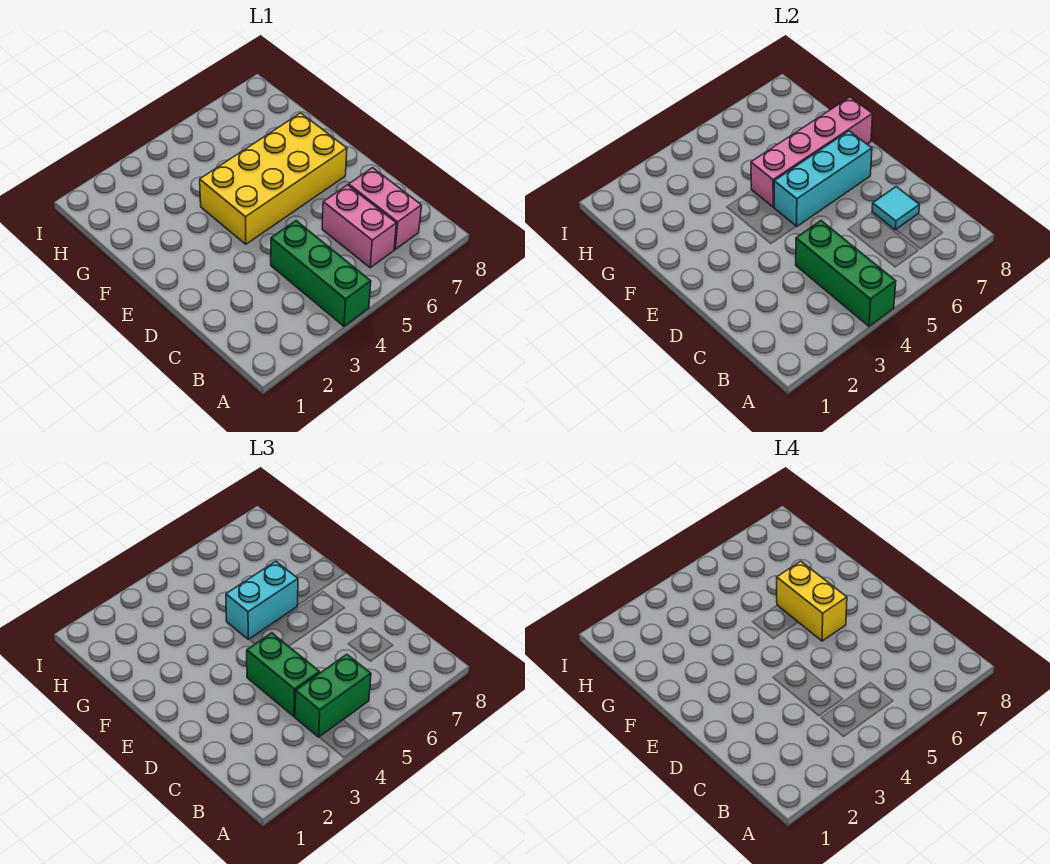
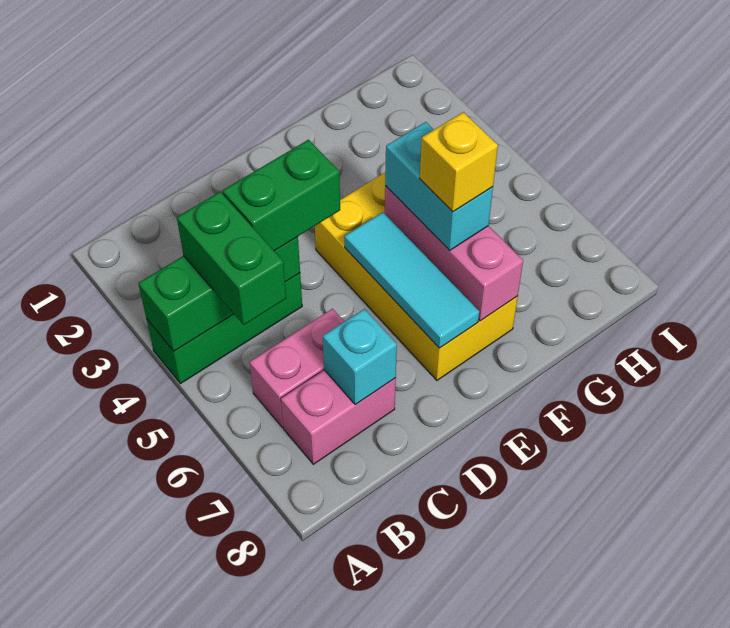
cyan 1x1 tile [872,187,919,230] -> cyan 1x1 brick [323,309,397,405]
cyan 1x3 brick [774,131,872,226] -> cyan 1x3 tile [344,212,479,348]
yellow 1x2 brick [777,561,847,641] -> yellow 1x1 brick [420,112,498,212]
pink 1x4 brick [751,97,872,207] -> pink 1x3 brick [385,186,523,321]

